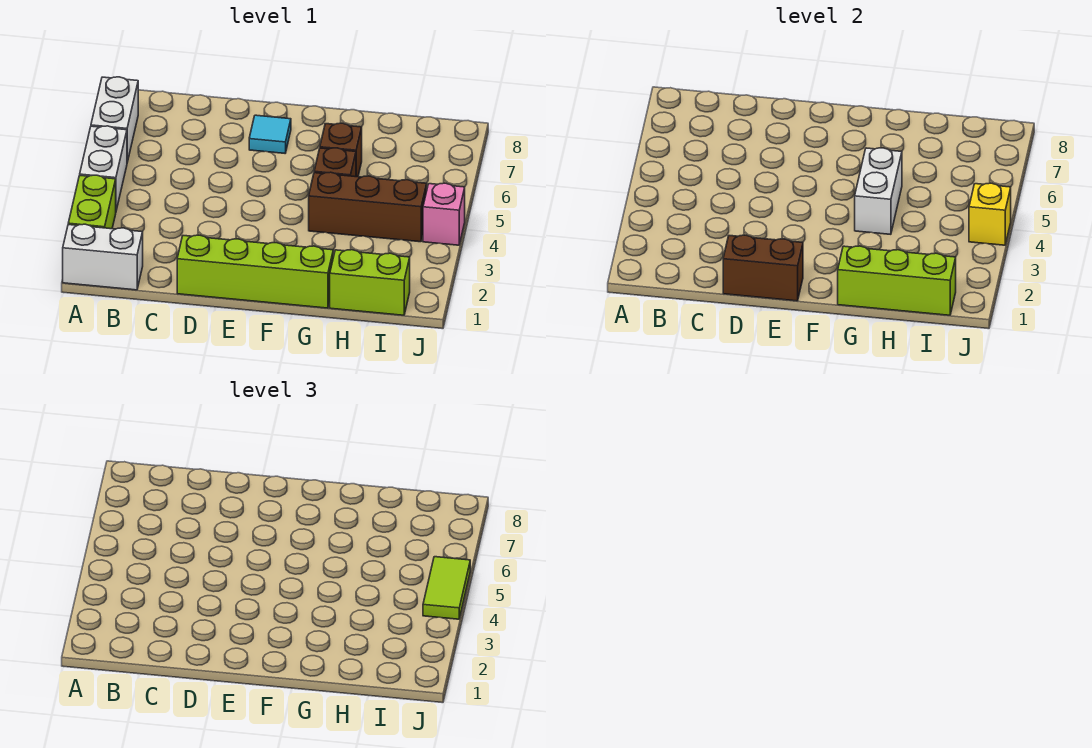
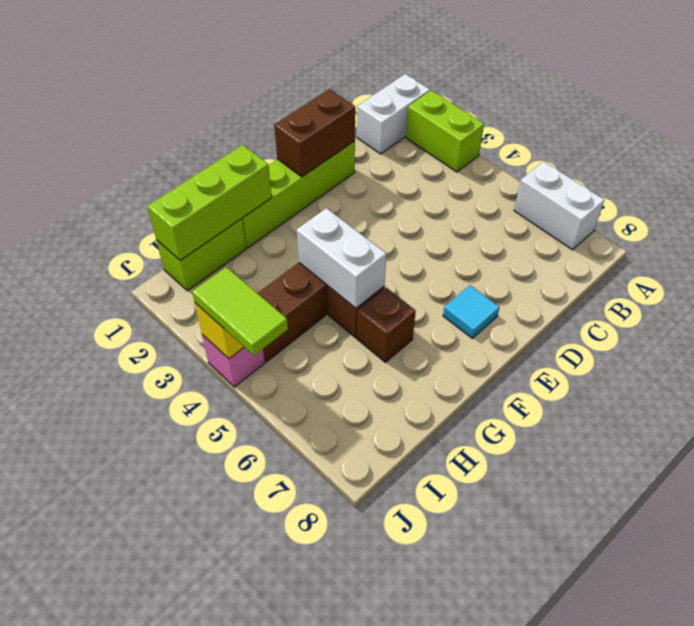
white 1x2 brick [80,126,127,210] -> none

